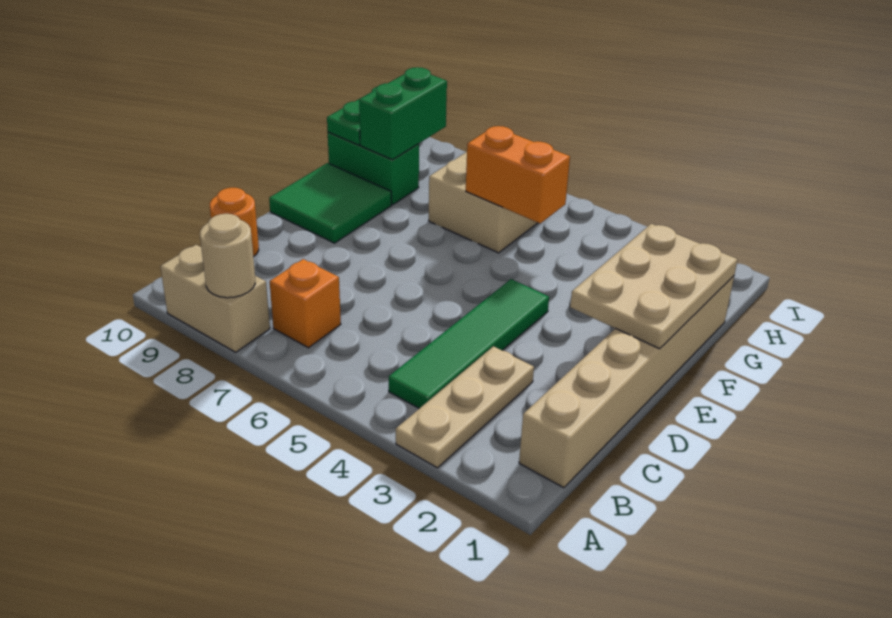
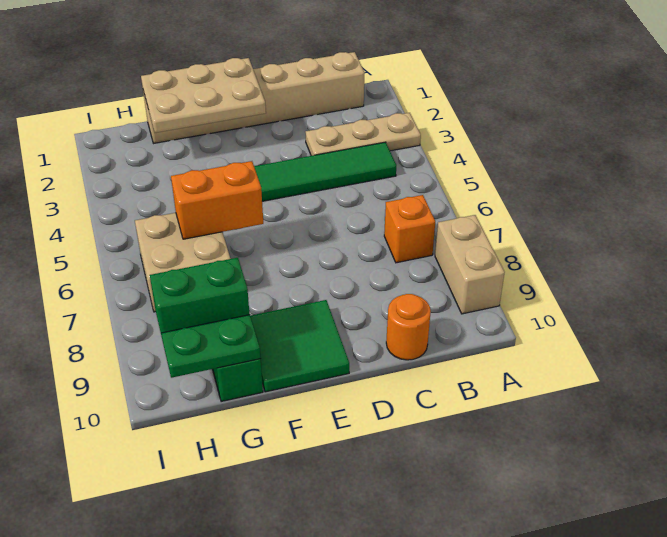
tan 1x1 round brick [200,214,255,298] -> none
orange 1x2 brick [466,126,570,223] -> orange 1x2 brick turned to [171,161,263,239]

